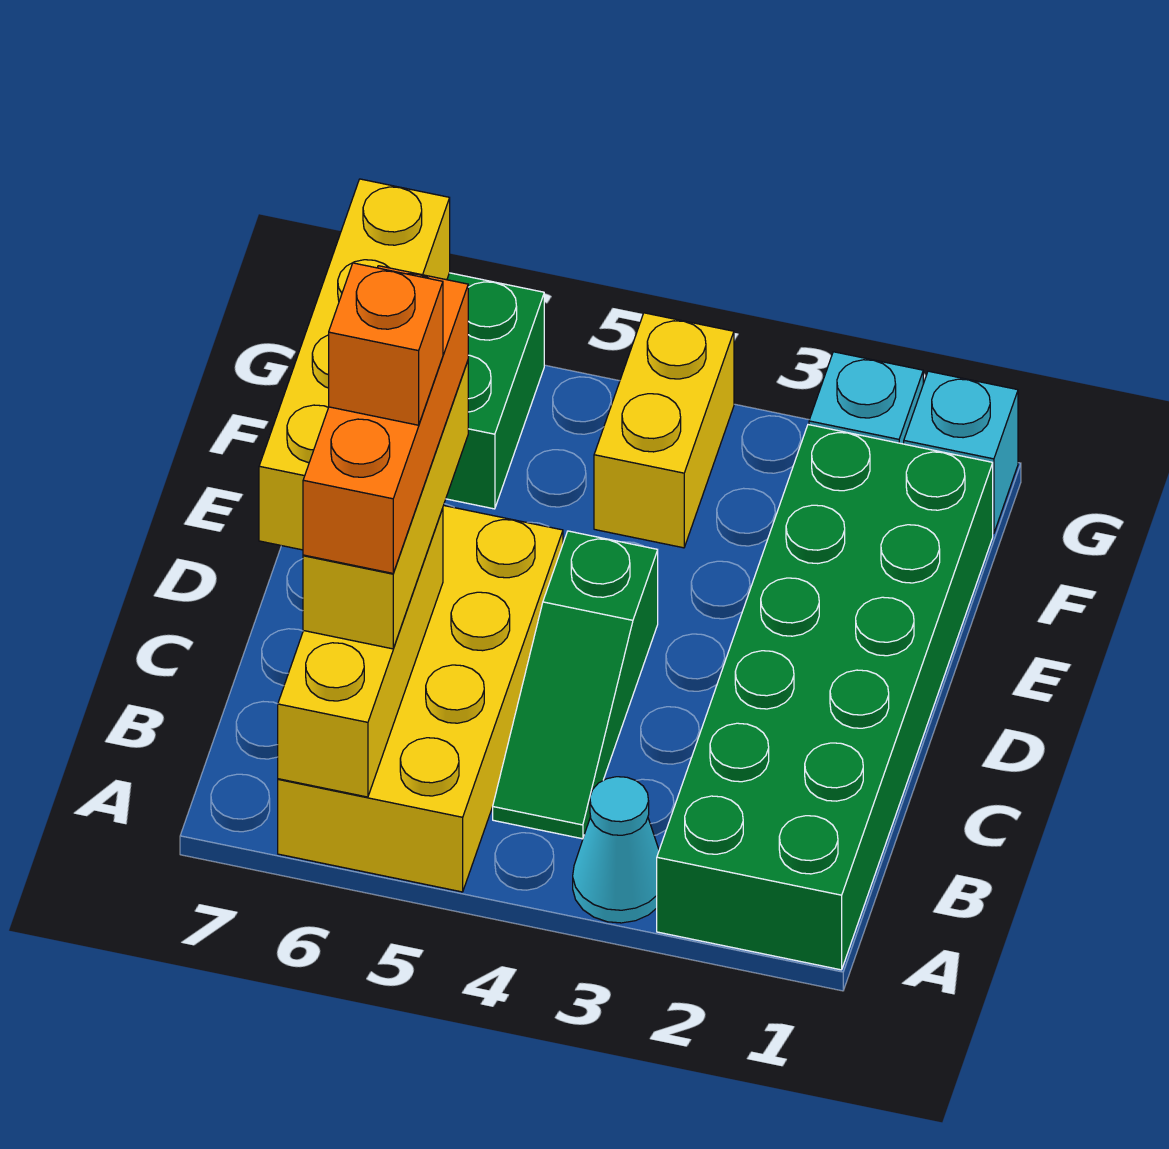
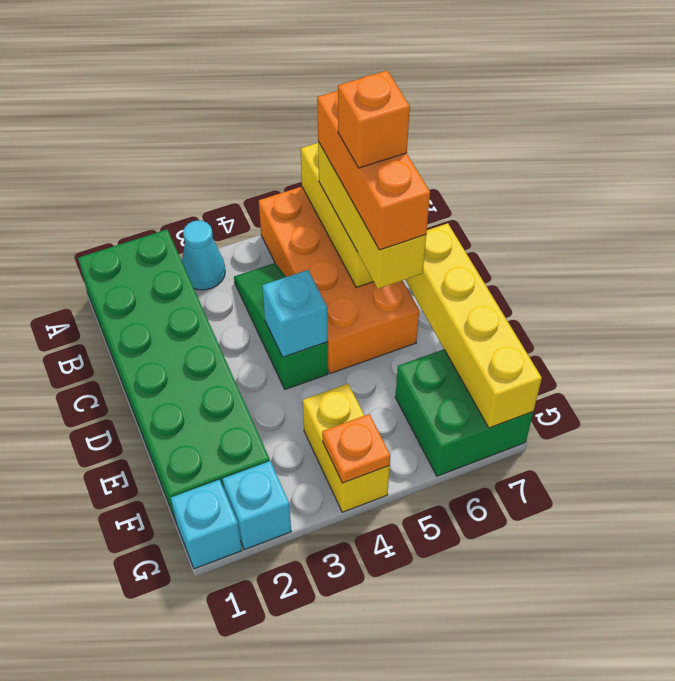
yellow 2x4 brick [278,506,563,892] -> orange 2x4 brick [259,187,419,374]
none -> cyan 1x1 brick [262,270,327,357]
none -> orange 1x1 plate [322,414,390,483]

